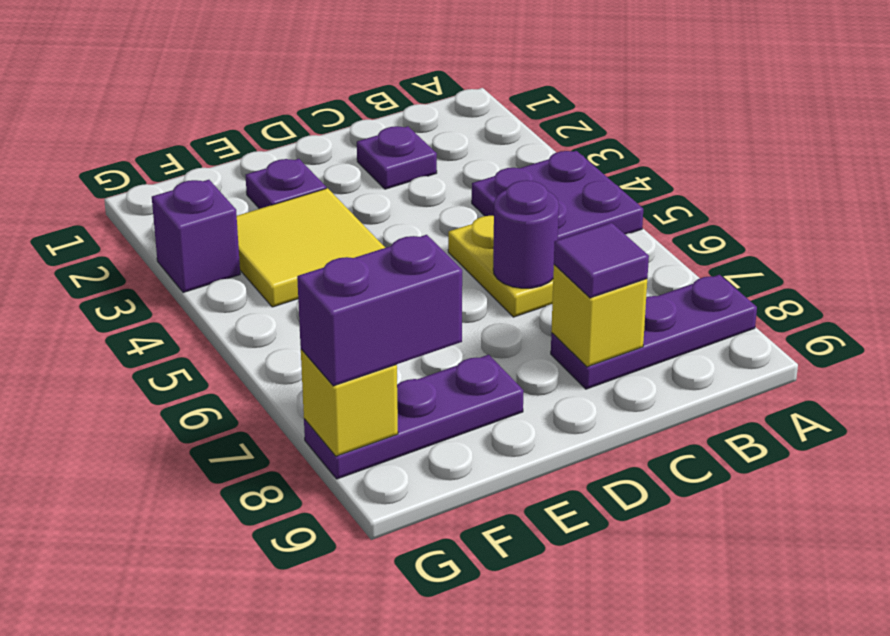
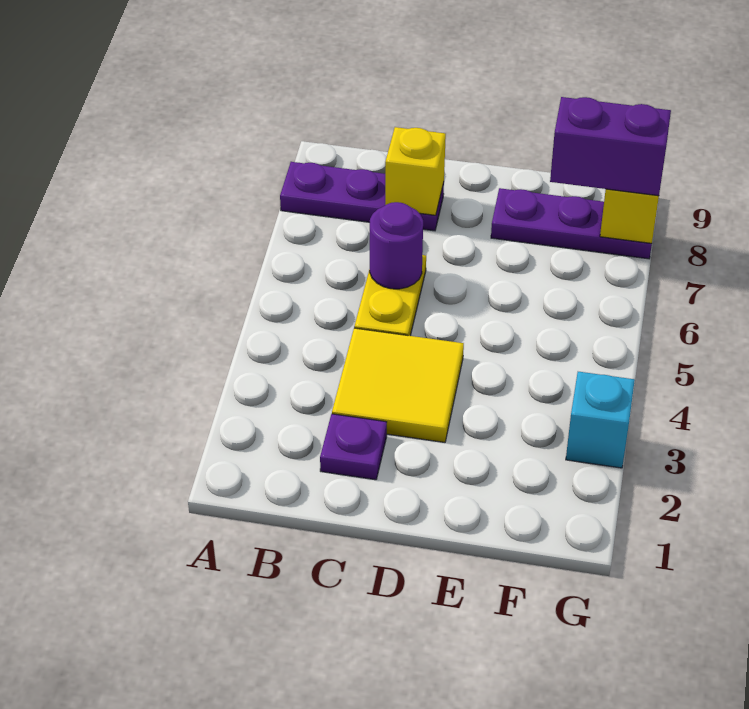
purple 2x2 plate [472,151,643,240] -> none
purple 1x1 tile [554,223,649,298] -> none
purple 1x1 plate [246,159,326,209] -> none
yellow 2x2 tile [237,188,385,307] -> yellow 2x2 tile moved to [332,328,464,442]
purple 1x1 brick [152,180,240,293] -> cyan 1x1 brick [566,372,635,468]

